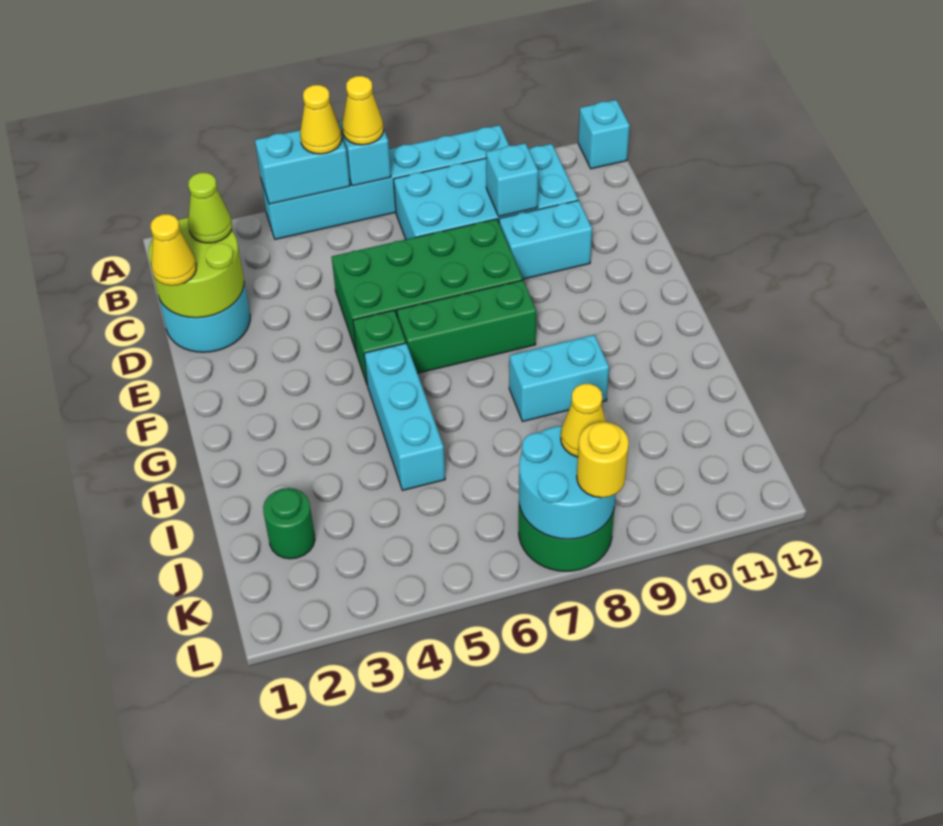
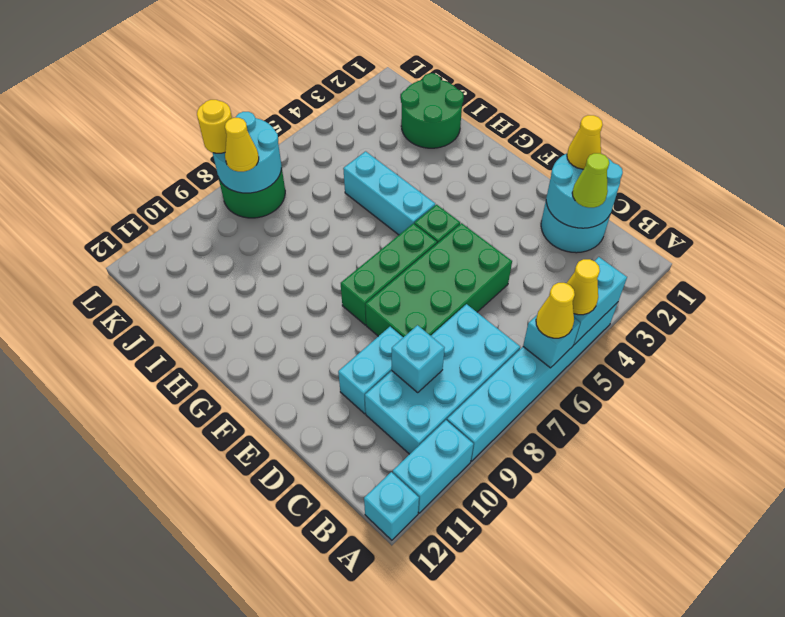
lime 2x2 round brick [148,217,244,318] -> cyan 2x2 round brick [546,154,623,228]
cyan 1x2 brick [509,335,609,421] -> cyan 1x2 brick moved to [393,420,474,513]
green 1x1 round brick [263,488,315,559] -> green 2x2 round brick [401,73,464,148]

